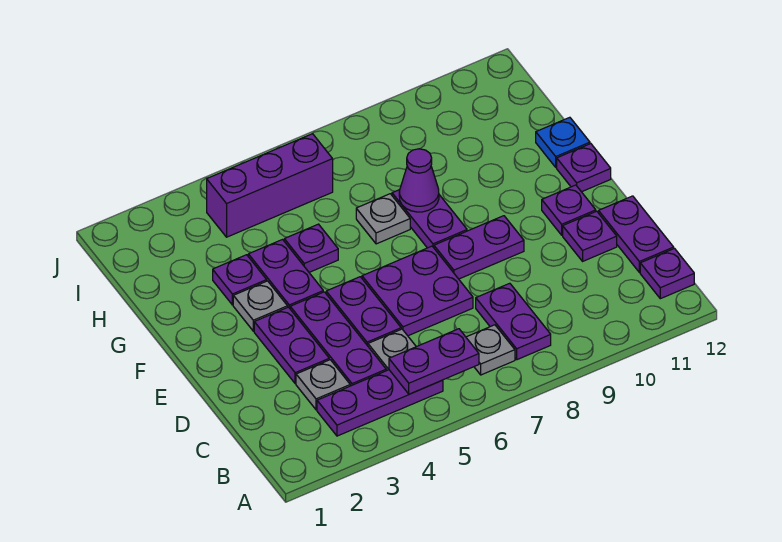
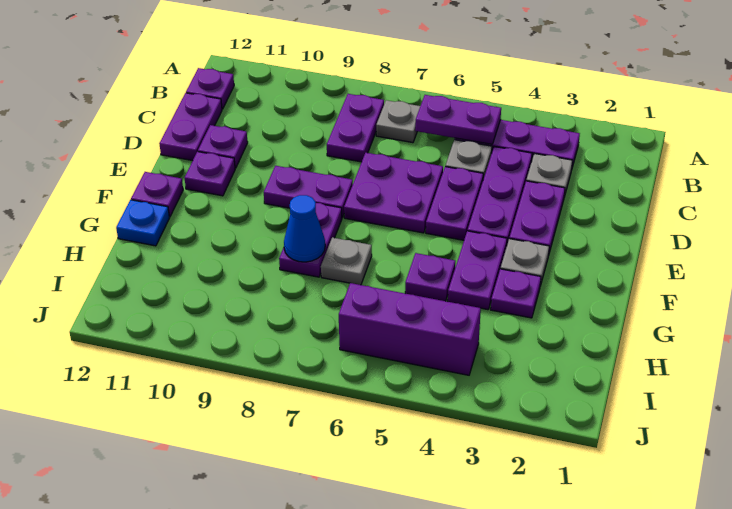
purple 1x1 cone [399,149,439,212] -> blue 1x1 cone [284,195,325,262]

